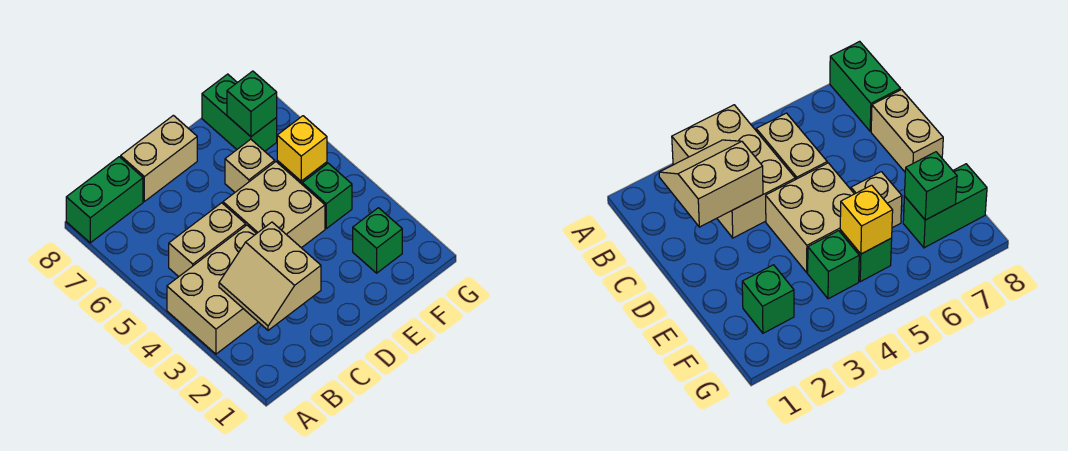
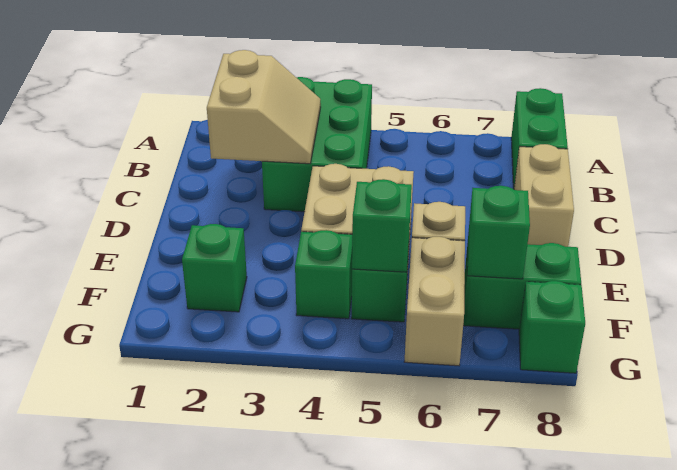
tan 2x3 brick [167,225,258,354] -> green 2x3 brick [262,77,372,212]
tan 2x2 slope [219,222,321,330] -> tan 2x2 slope turned to [207,50,321,164]
tan 1x2 brick [169,203,246,277] -> tan 1x2 brick moved to [404,237,465,366]
yellow 1x1 brick [277,116,327,181] -> green 1x1 brick [352,179,412,272]
none -> green 1x1 brick [519,281,585,373]

